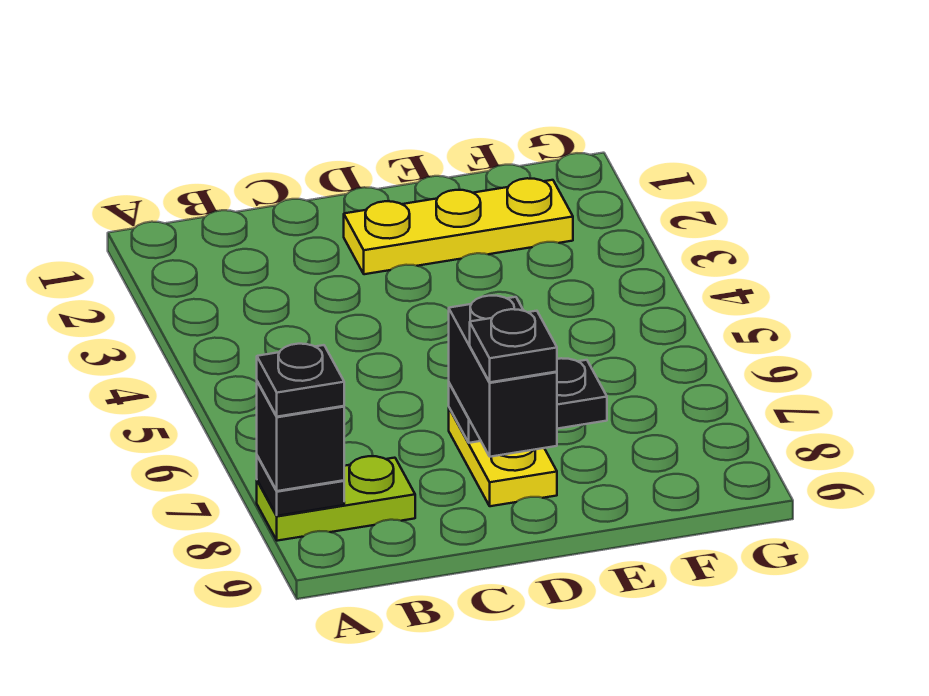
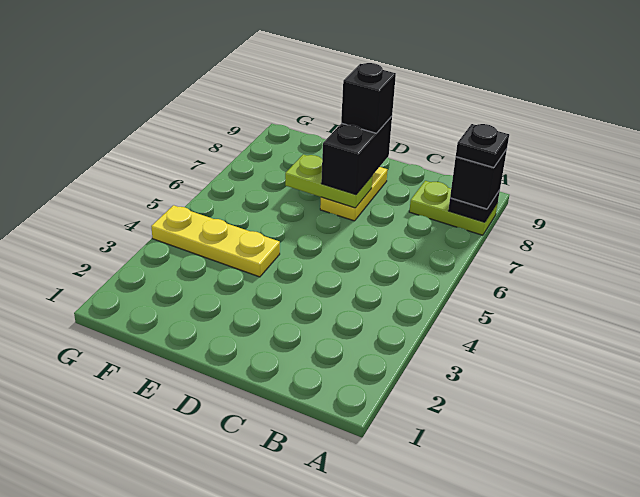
yellow 1x3 plate [344,178,573,274] -> yellow 1x3 plate moved to [151,205,280,277]
black 1x2 plate [449,358,607,443] -> lime 1x2 plate [285,155,372,208]
black 1x1 plate [470,309,557,382] -> black 1x1 brick [341,63,396,133]

